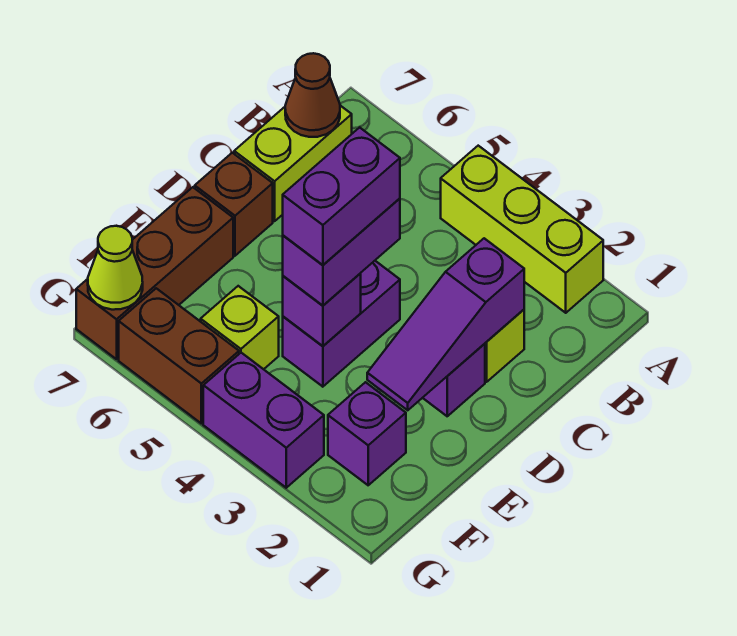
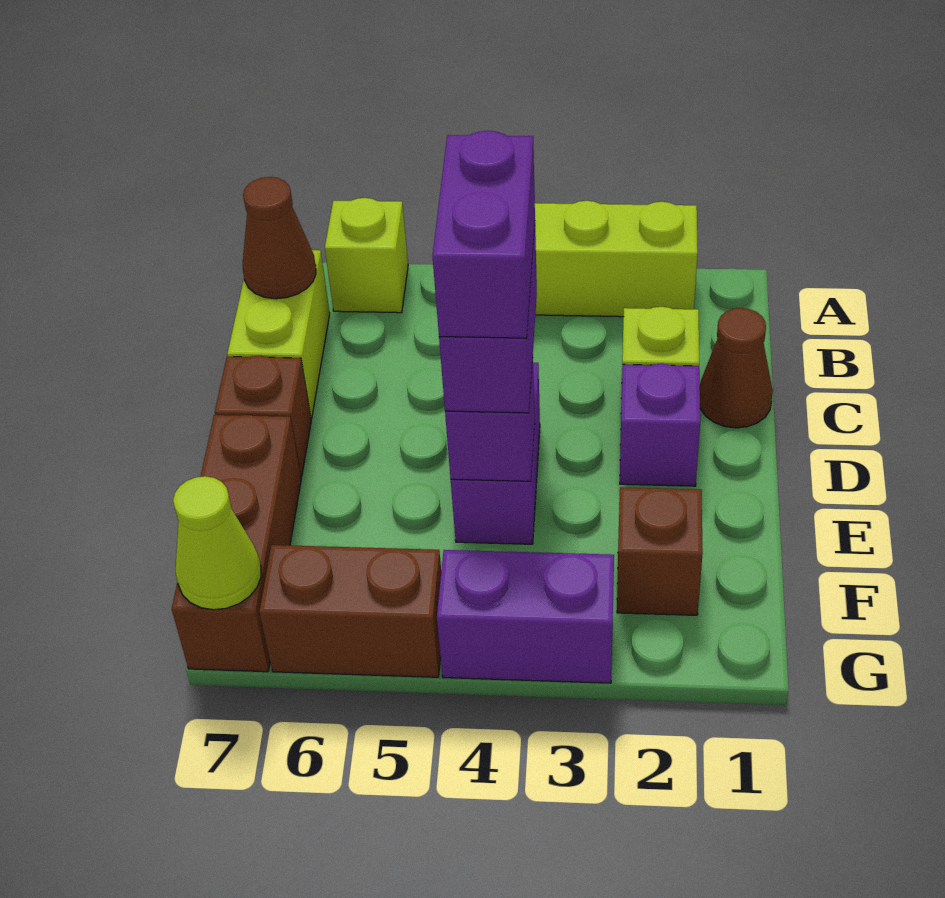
none -> brown 1x1 cone [700,308,773,428]
purple 1x3 slope [367,238,524,410] -> none
purple 1x1 brick [328,382,406,485] -> brown 1x1 brick [617,487,703,615]
lime 1x1 brick [201,286,279,369] -> lime 1x1 brick moved to [325,198,408,313]

